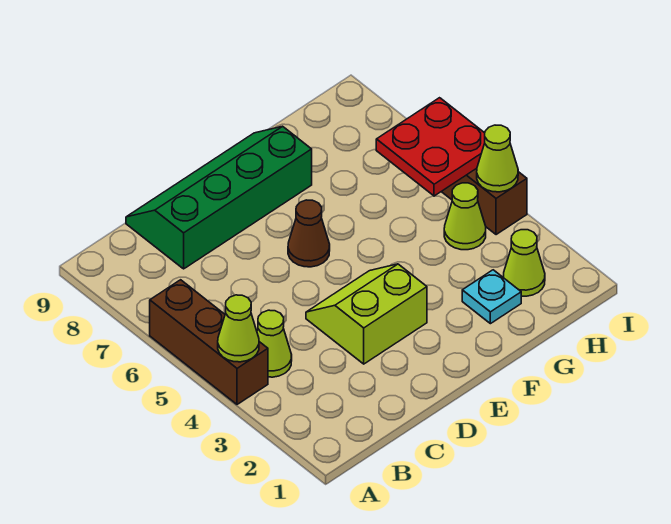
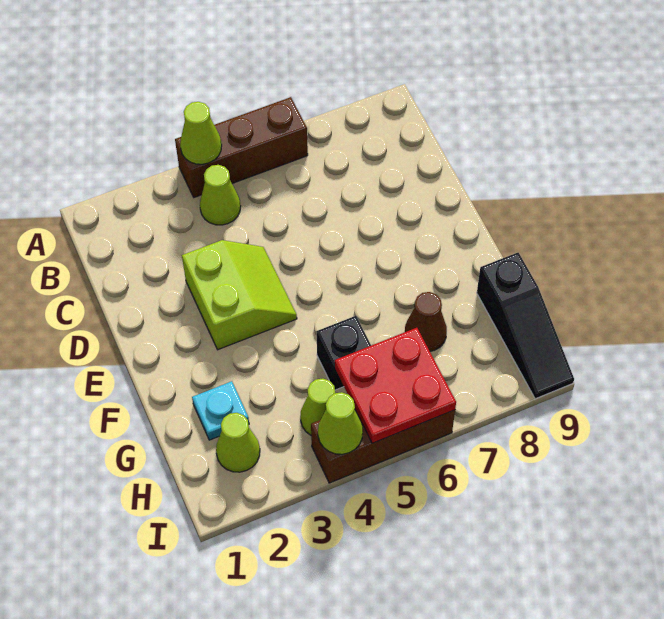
green 2x4 slope [126,126,312,269] -> none
brown 1x1 cone [288,200,330,267] -> brown 1x1 cone moved to [405,292,447,351]
none -> black 1x1 brick [316,316,371,390]
none -> black 1x3 slope [477,253,574,399]

